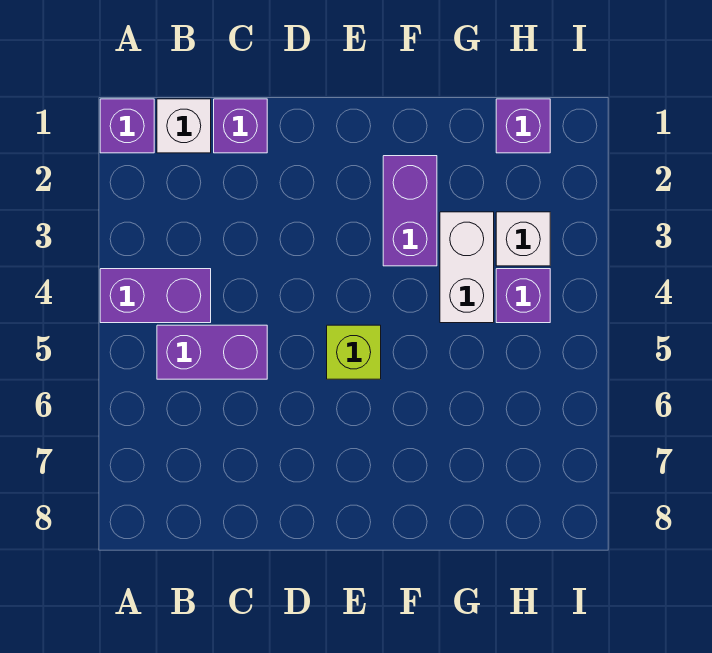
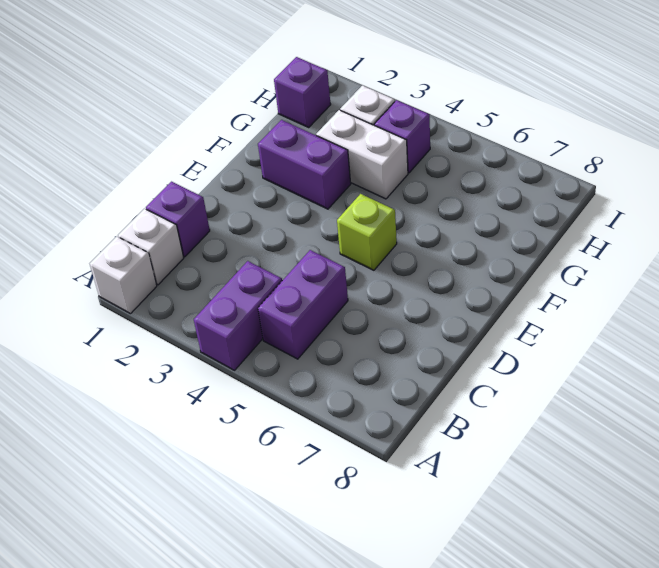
purple 1x1 brick [100,99,154,153] -> white 1x1 brick [90,236,157,314]

